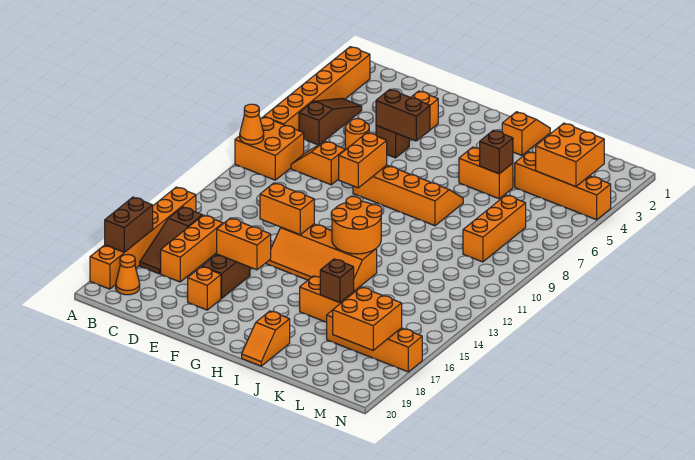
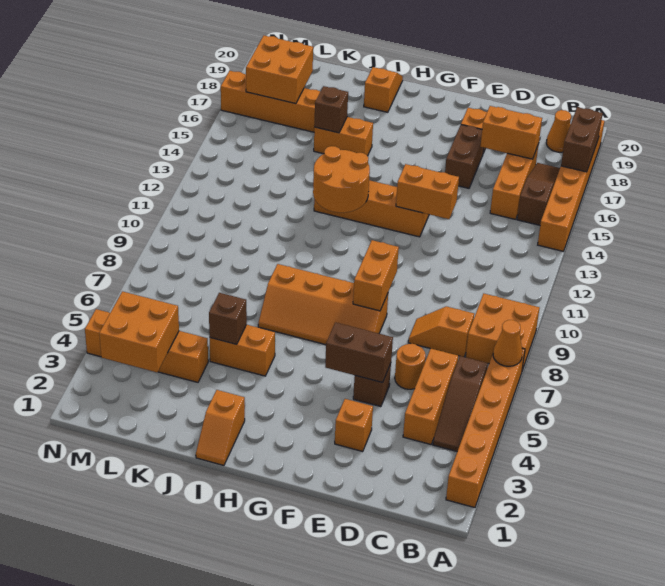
orange 1x1 cone [240,104,264,144] -> orange 1x1 cone moved to [493,320,523,366]
orange 1x2 slope [291,141,345,185] -> orange 1x2 slope turned to [408,306,474,357]
orange 1x2 brick [217,218,271,270] -> orange 1x2 brick moved to [480,106,542,159]
orange 1x3 brick [463,195,526,262] -> orange 1x3 brick moved to [403,348,458,444]

